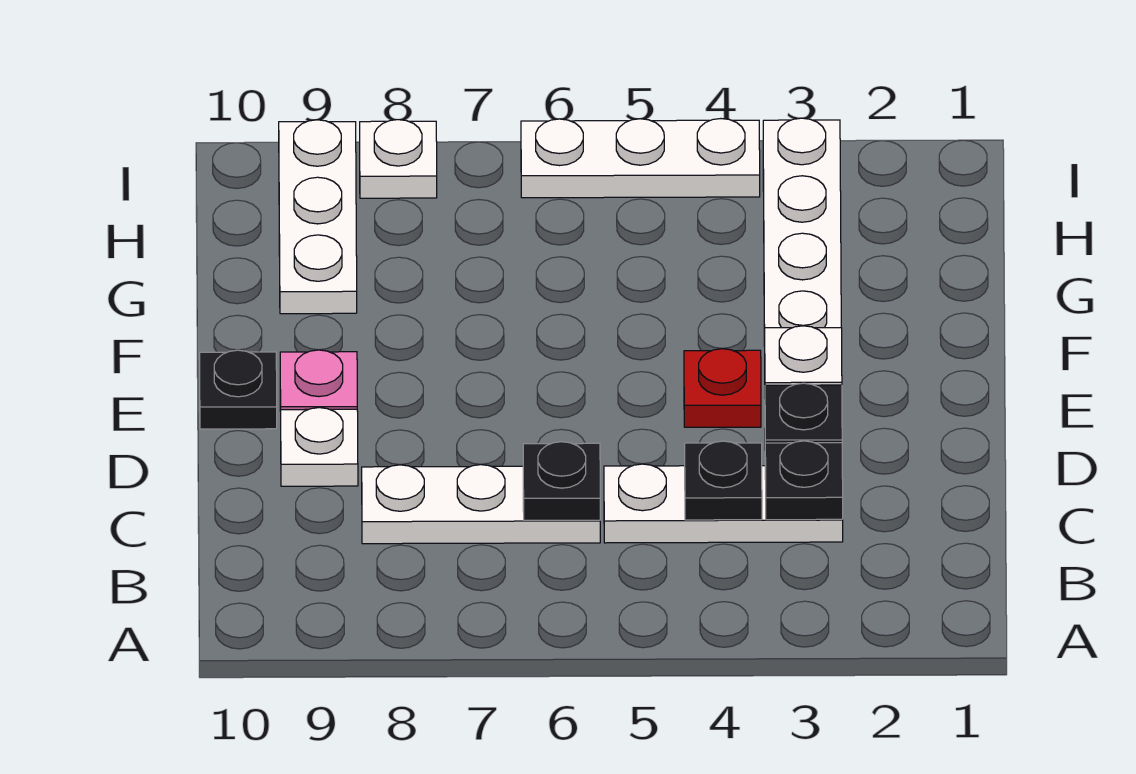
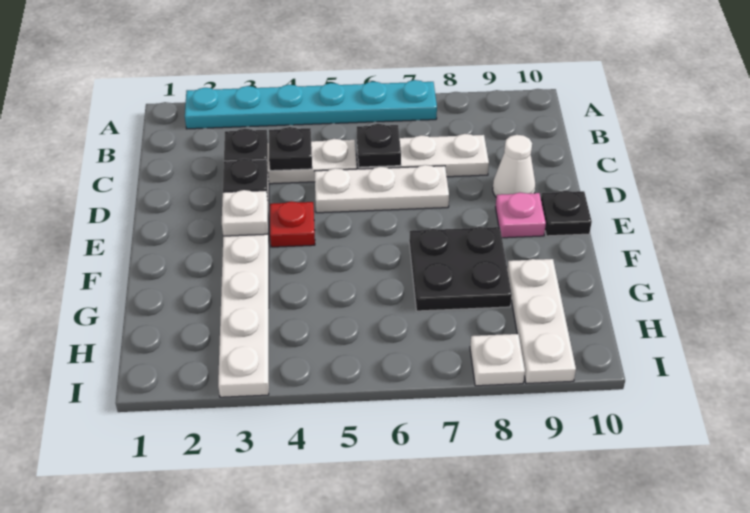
none -> cyan 1x6 plate [185,80,437,129]
white 1x1 plate [281,408,358,486] -> white 1x1 cone [493,135,535,197]
none -> black 2x2 plate [409,227,512,311]
white 1x3 plate [521,119,760,198] -> white 1x3 plate moved to [314,165,449,213]

